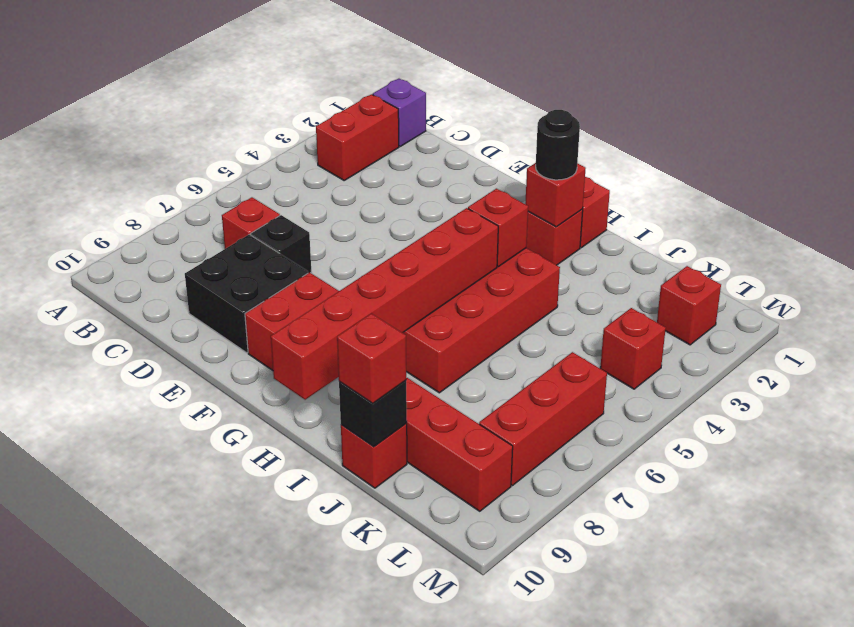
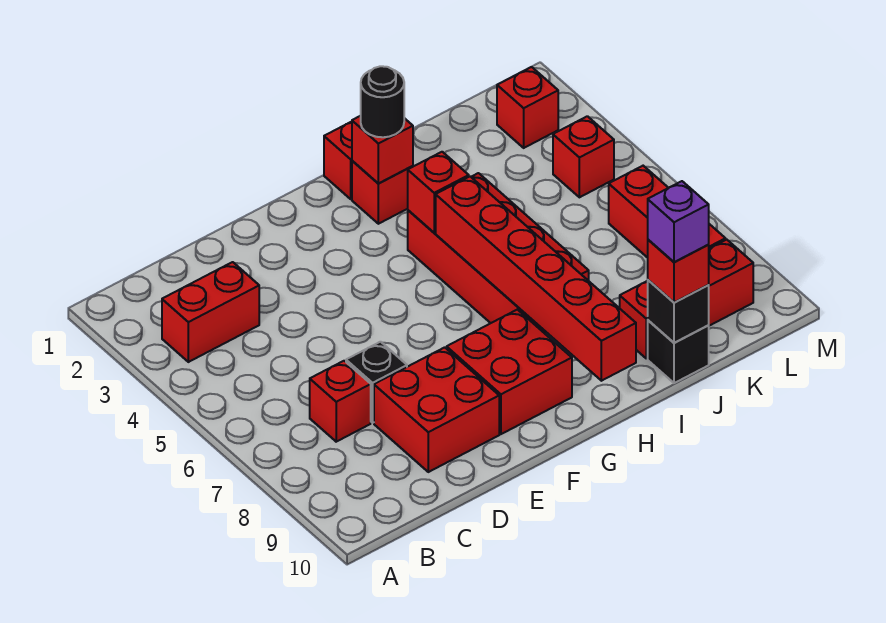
purple 1x1 brick [373,79,426,147] -> purple 1x1 brick moved to [648,181,709,262]
red 1x2 brick [316,94,399,180] -> red 1x2 brick turned to [162,262,259,362]
black 2x2 brick [185,234,308,353] -> red 2x2 brick [374,347,499,472]
red 1x1 brick [341,423,407,488] -> black 1x1 brick [648,320,709,383]

